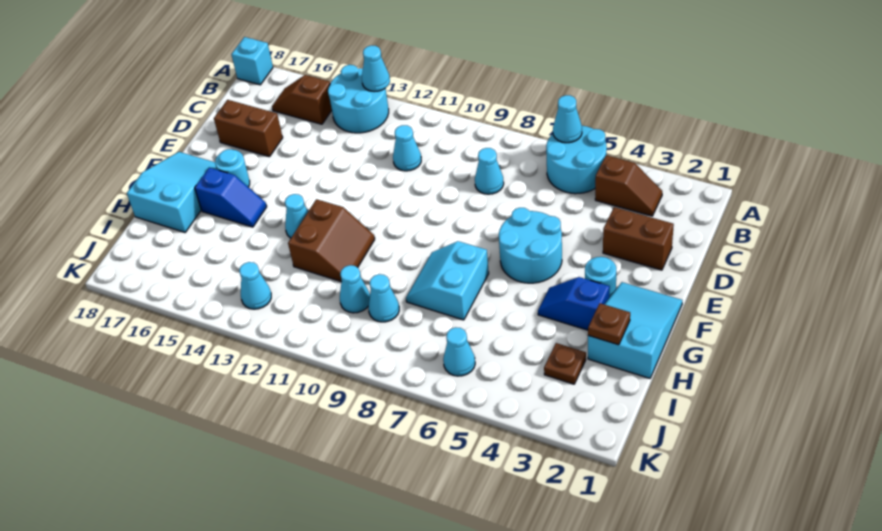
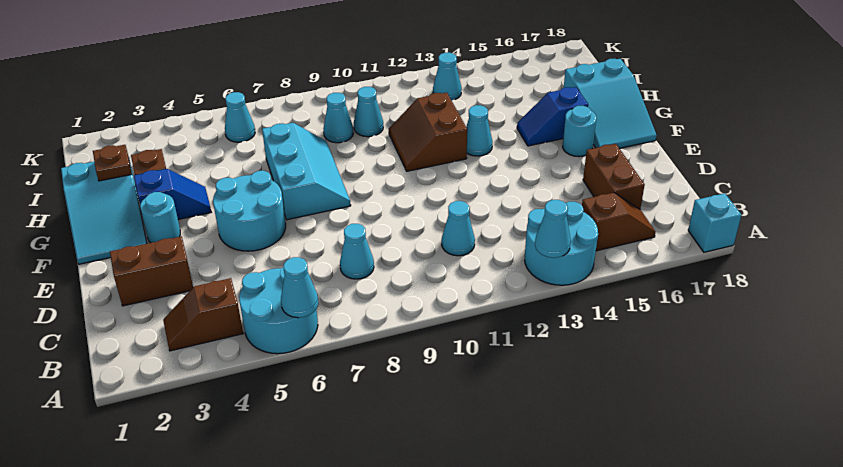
brown 1x2 brick [214,100,283,157] -> brown 1x2 brick turned to [583,144,645,209]
cyan 2x2 slope [406,241,489,320] -> cyan 2x3 slope [262,123,351,220]

